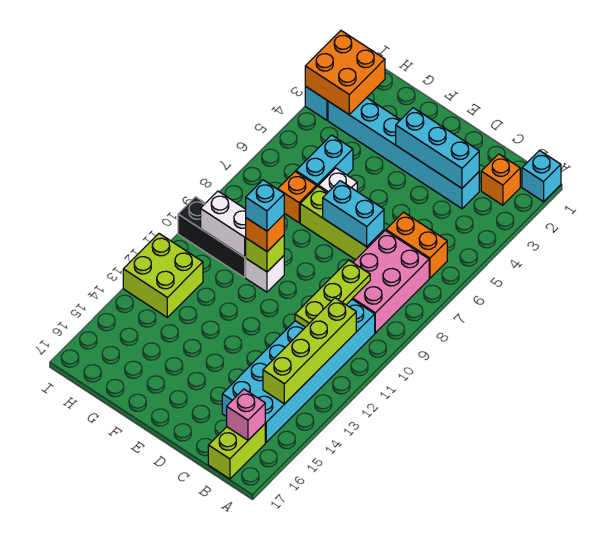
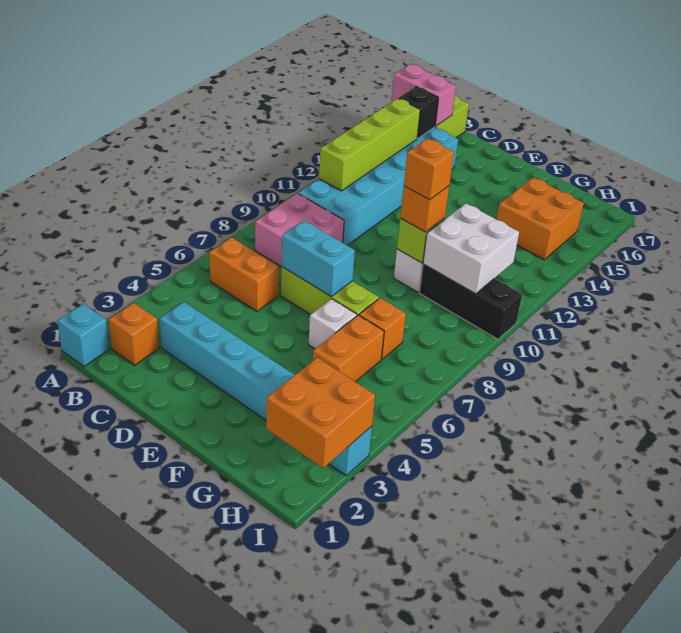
pink 2x3 brick [352,231,429,333] -> pink 2x2 brick [255,193,344,266]
none -> black 1x1 brick [399,87,438,138]
pink 1x1 brick [227,389,265,440] -> pink 1x2 brick [391,64,456,126]
cyan 1x3 brick [396,108,479,188] -> none
lime 1x3 plate [295,260,370,327] -> none
cyan 1x1 brick [246,180,284,231] -> orange 1x1 brick [404,138,454,200]
cyan 1x2 brick [296,135,353,186] -> orange 1x2 brick [313,315,384,382]
white 1x2 brick [201,191,246,257] -> white 2x2 brick [423,204,519,294]
none -> orange 2x2 brick [497,177,584,260]
lime 2x2 brick [123,234,203,317] -> none

